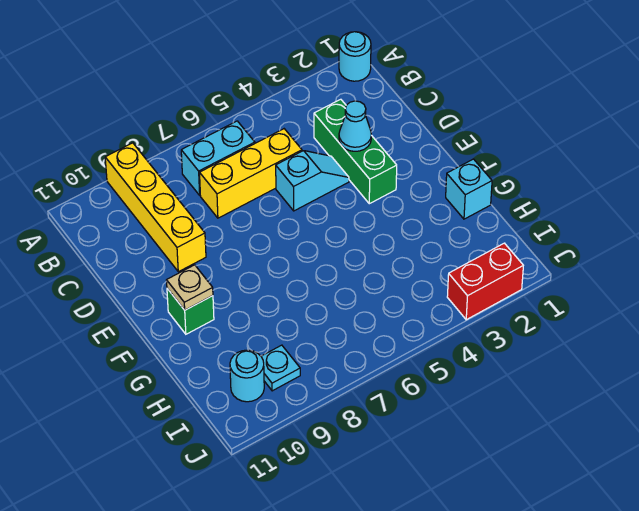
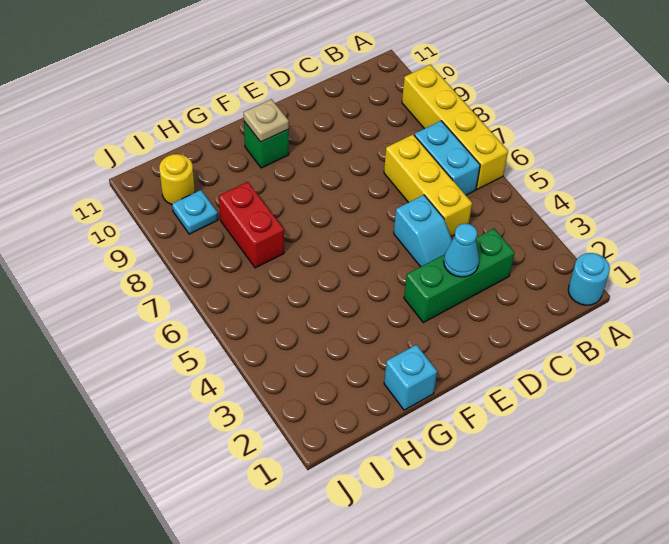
yellow 1x4 brick [105,143,206,272] -> yellow 1x4 brick turned to [402,65,508,189]
cyan 1x1 round brick [230,350,264,402] -> yellow 1x1 round brick [159,154,195,205]
red 1x2 brick [447,243,523,320] -> red 1x2 brick moved to [219,182,284,268]

